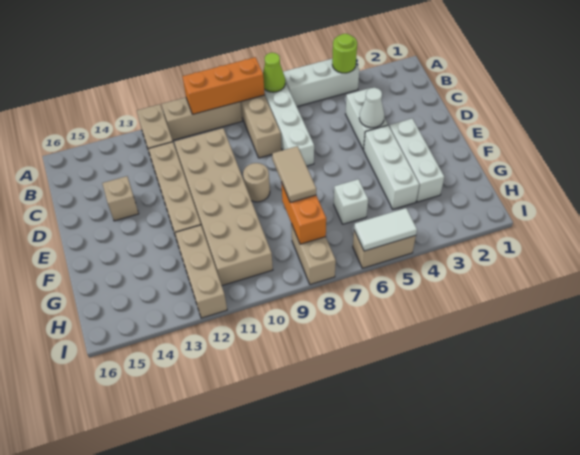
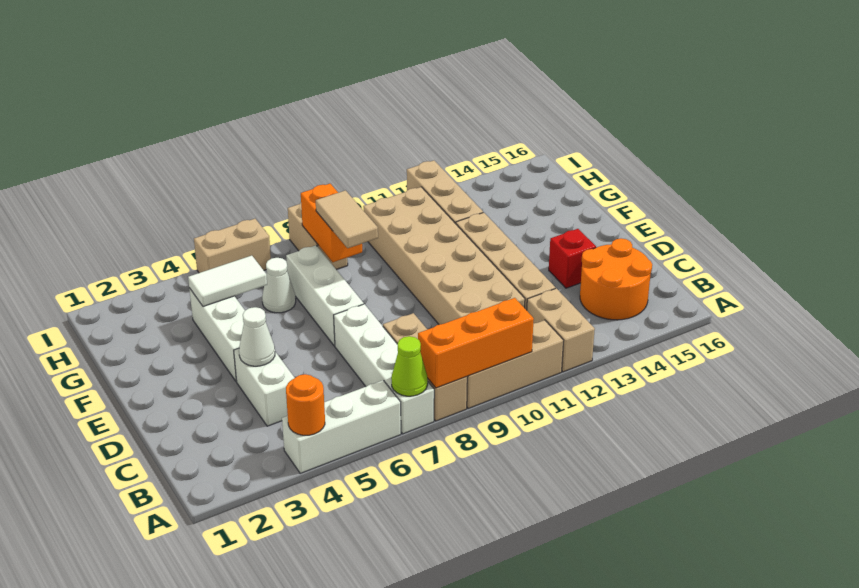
lime 1x1 round brick [332,34,357,73] -> orange 1x1 round brick [286,374,325,435]
none -> orange 2x2 round brick [580,238,652,320]
tan 1x1 brick [102,176,139,221] -> red 1x1 brick [549,229,596,288]
white 1x3 brick [389,119,444,202] -> white 1x3 brick moved to [286,245,364,346]
tan 1x1 round brick [243,163,270,202] -> none
white 1x1 brick [334,179,368,224] -> white 1x1 cone [262,258,296,313]
white 1x2 tile [354,208,417,251] -> white 1x2 tile moved to [188,256,267,307]

